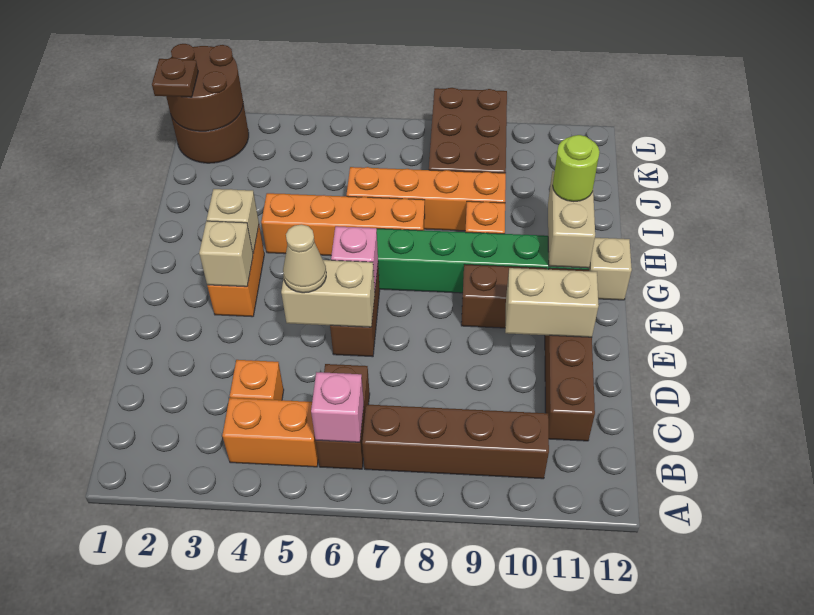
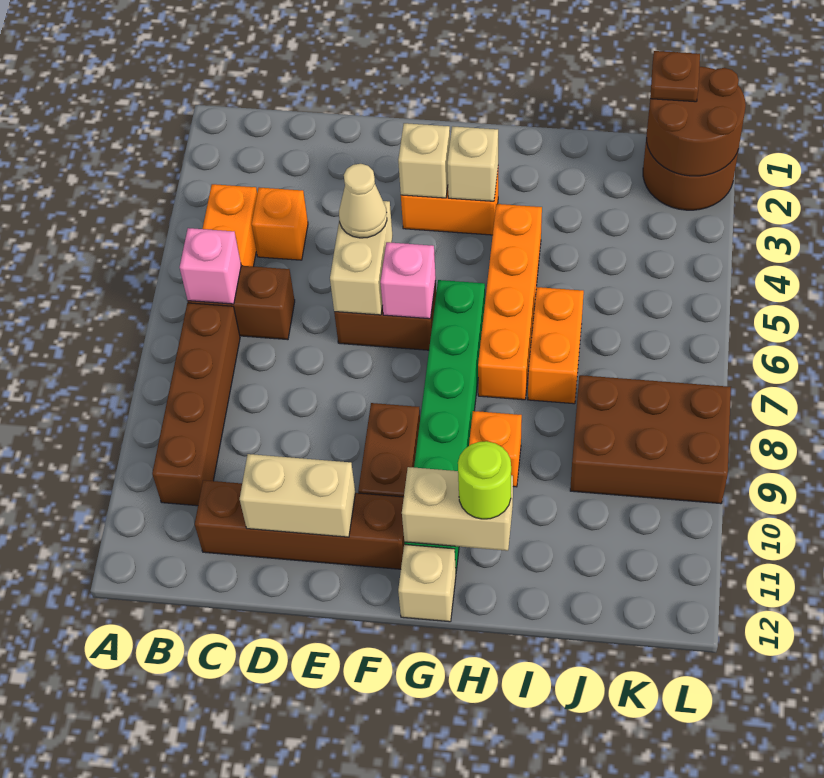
tan 1x2 brick [505,268,599,337] -> tan 1x2 brick turned to [240,454,355,537]
orange 1x4 brick [347,167,506,231] -> orange 1x2 brick [528,287,584,404]

